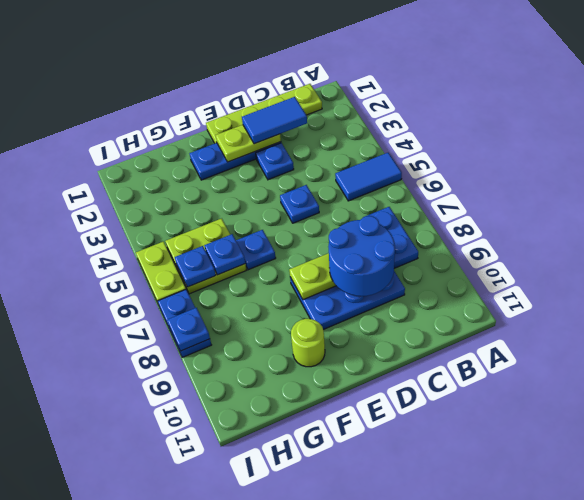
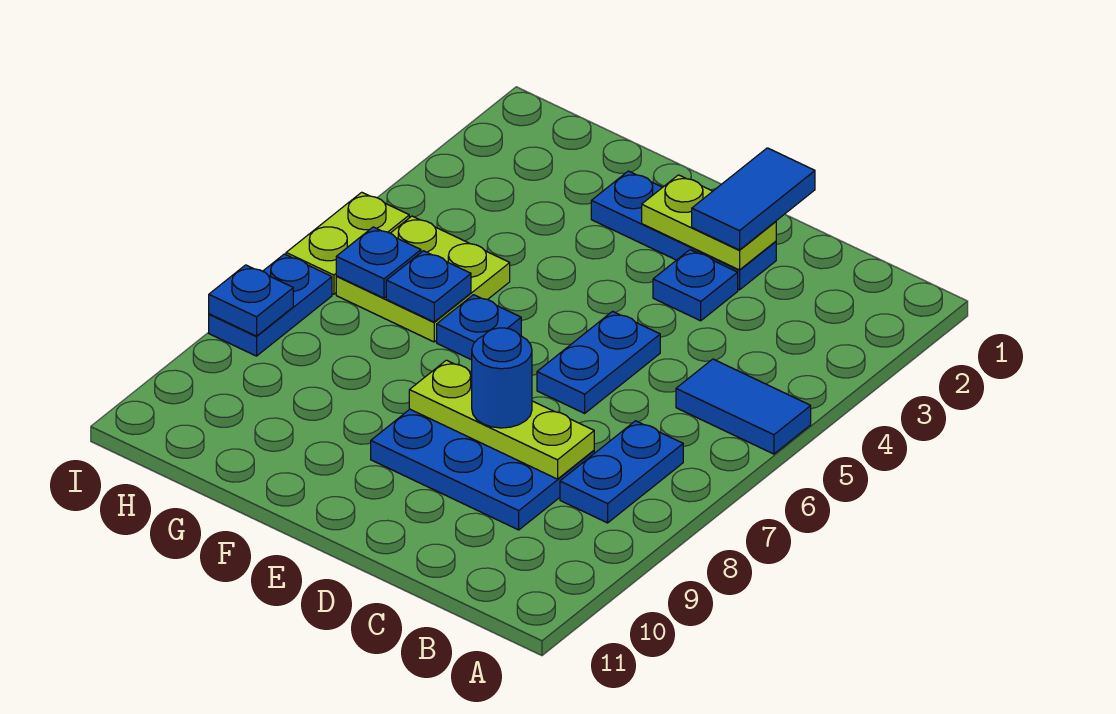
lime 1x4 plate [206,84,322,143] -> none
blue 1x2 tile [242,97,307,144] -> blue 1x2 tile turned to [692,148,815,250]
blue 2x2 round brick [328,216,395,296] -> blue 1x1 round brick [472,328,532,428]
blue 1x1 plate [280,185,319,223] -> blue 1x2 plate [537,311,660,413]
lime 1x1 round brick [291,319,325,367] -> none

